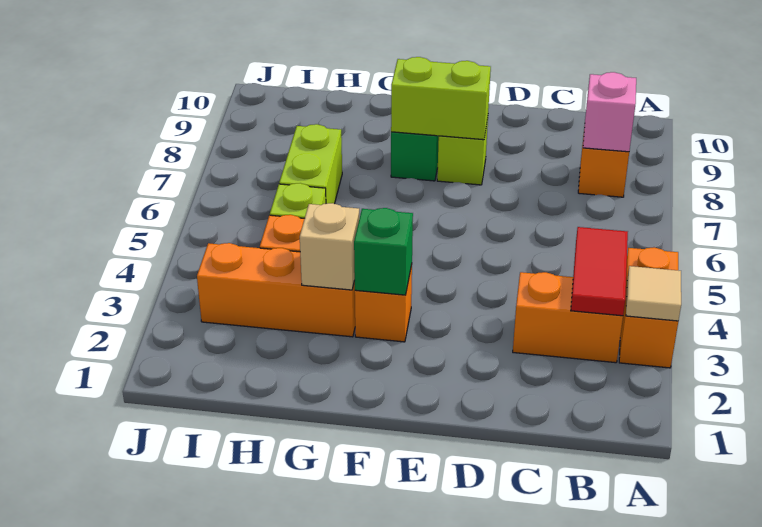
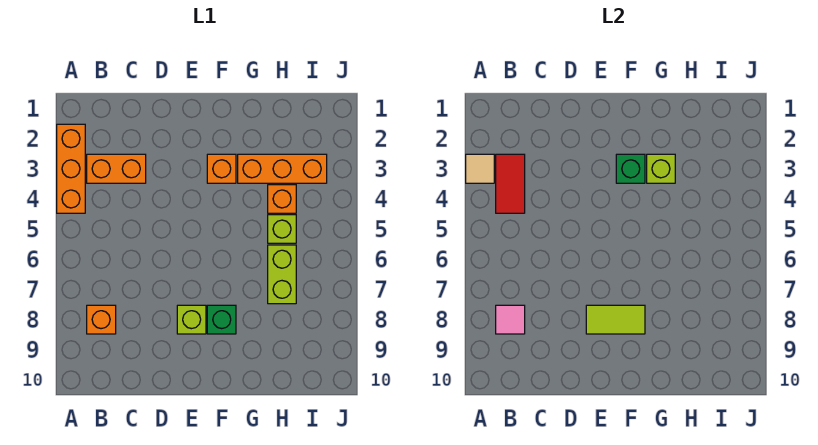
orange 1x2 brick [619,247,678,368] -> orange 1x3 brick [57,124,85,213]
pink 1x1 brick [583,72,636,152] -> pink 1x1 tile [496,305,525,334]
lime 1x2 brick [391,57,491,140] -> lime 1x2 tile [586,305,645,334]
tan 1x1 brick [300,203,359,290] -> lime 1x1 brick [647,154,675,183]

